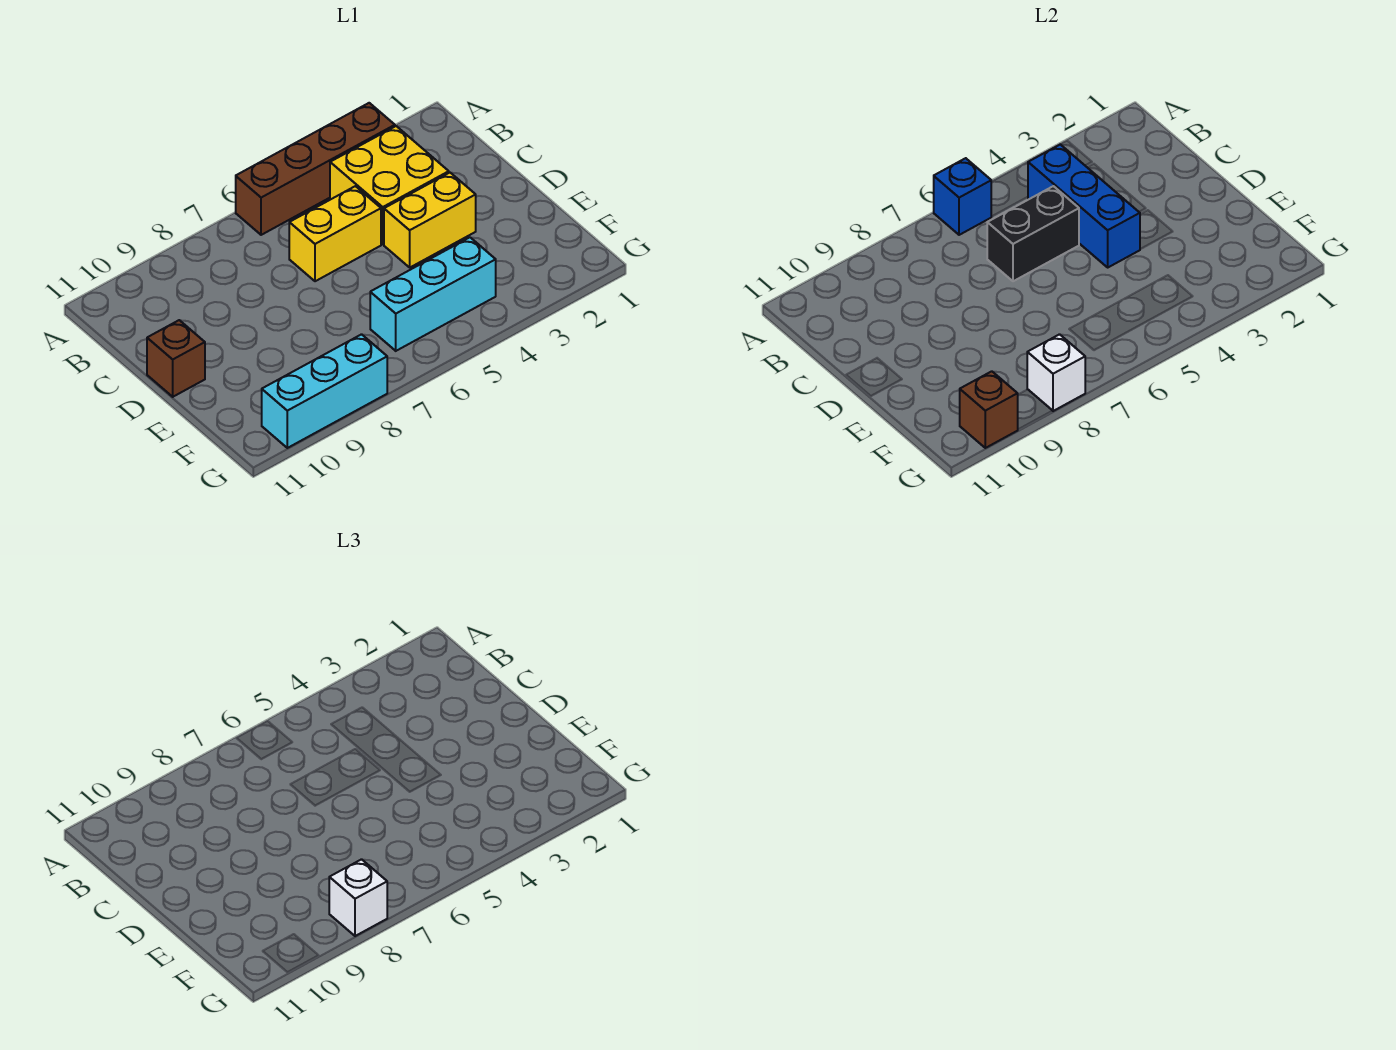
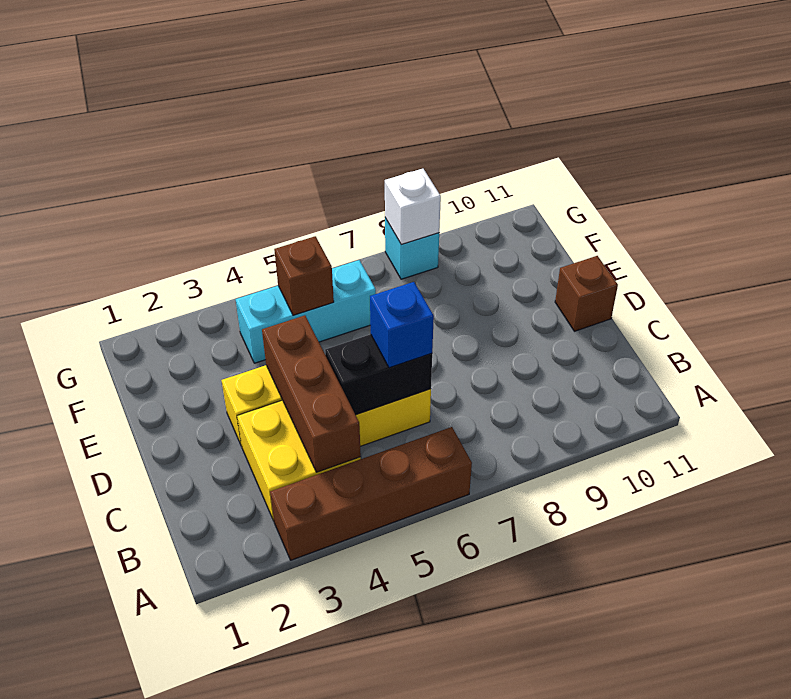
blue 1x1 brick [934,158,991,235] -> blue 1x1 brick moved to [370,282,434,368]
blue 1x3 brick [1028,144,1140,267] -> brown 1x3 brick [262,315,361,472]
cyan 1x3 brick [262,334,387,448] -> cyan 1x1 brick [385,218,439,279]
white 1x1 brick [329,859,387,936] -> none
brown 1x1 brick [960,371,1018,448] -> brown 1x1 brick moved to [274,236,334,316]

